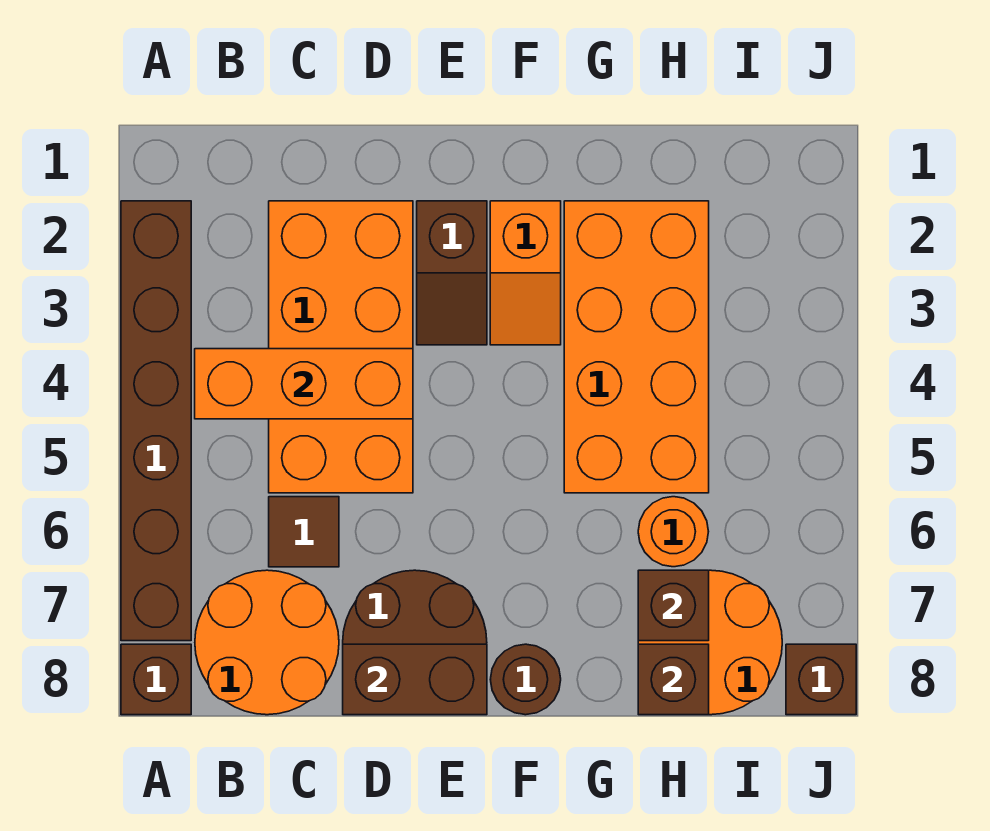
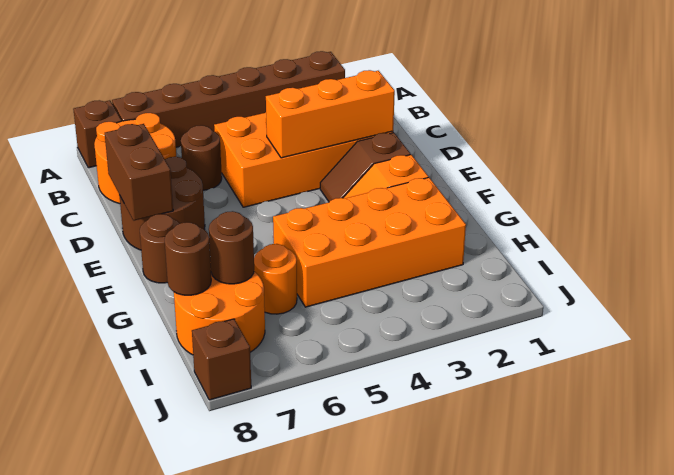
orange 1x3 brick [195,349,413,419] -> orange 1x3 brick turned to [266,70,395,158]
brown 1x1 tile [269,497,339,567] -> brown 1x1 round brick [181,125,222,190]
brown 1x1 brick [638,570,709,641] -> brown 1x1 round brick [209,211,254,284]
brown 1x1 brick [638,644,709,715] -> brown 1x1 round brick [165,222,211,295]

